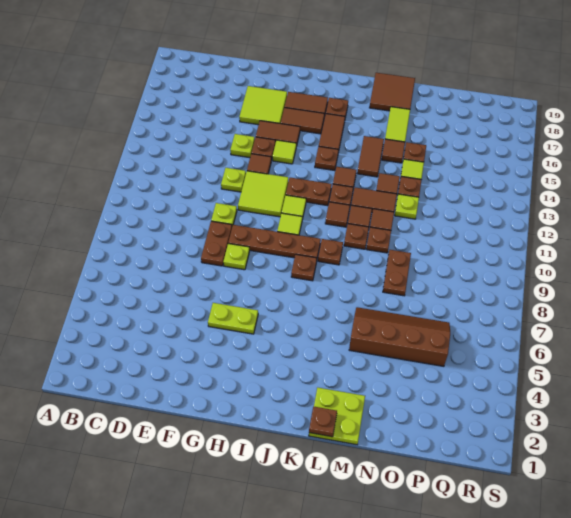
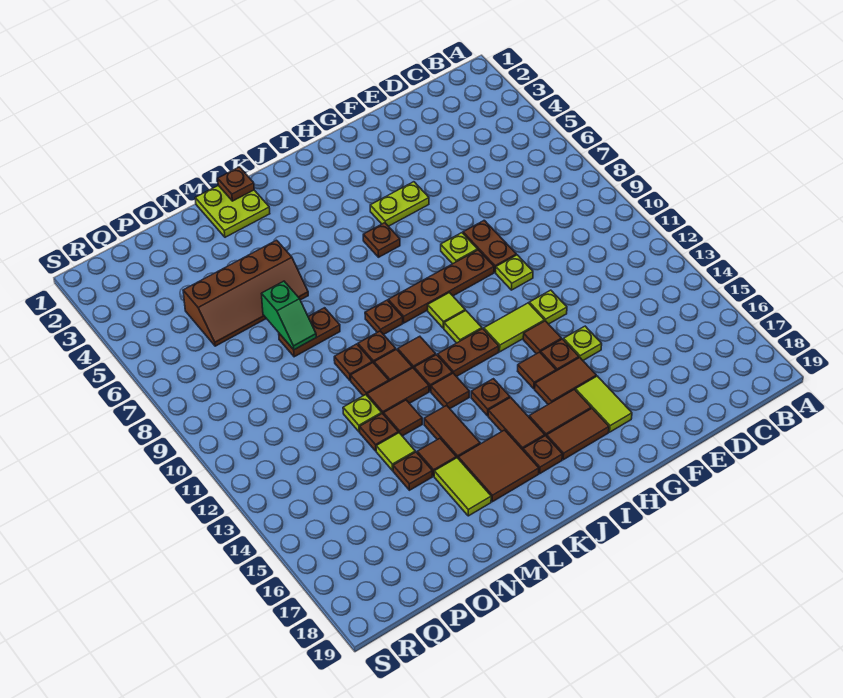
lime 2x2 tile [239,86,287,125] -> lime 1x2 tile [575,376,632,432]
lime 2x2 tile [238,171,288,217] -> lime 1x2 tile [484,303,544,352]
lime 1x1 tile [272,140,296,164] -> brown 1x1 tile [518,352,556,389]
brown 1x1 plate [291,254,317,281] -> brown 1x1 plate moved to [363,223,400,257]
brown 2x2 tile [370,73,415,111] -> brown 2x2 tile moved to [458,430,539,502]
none -> green 1x2 slope [262,281,316,350]
brown 1x2 plate [383,250,411,296] -> brown 1x2 plate turned to [279,308,340,357]

